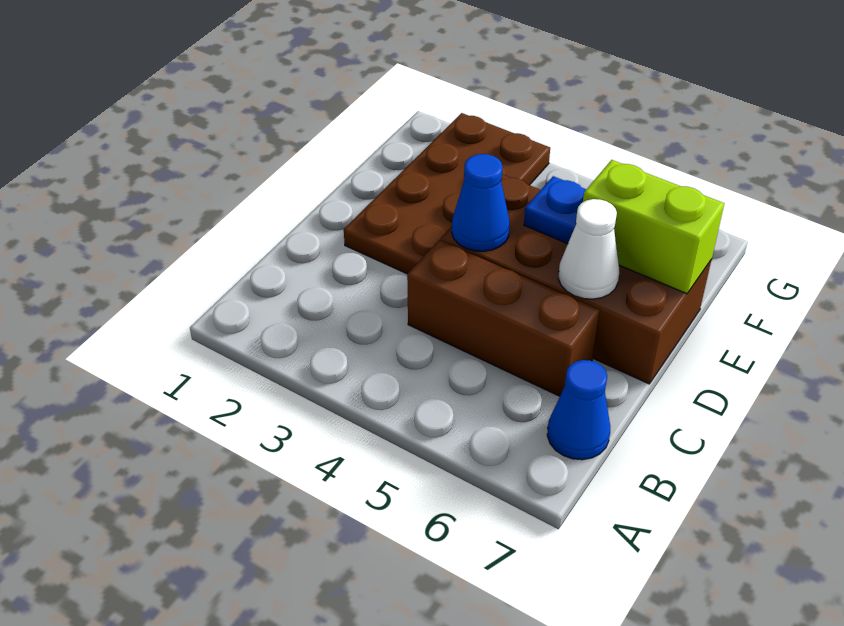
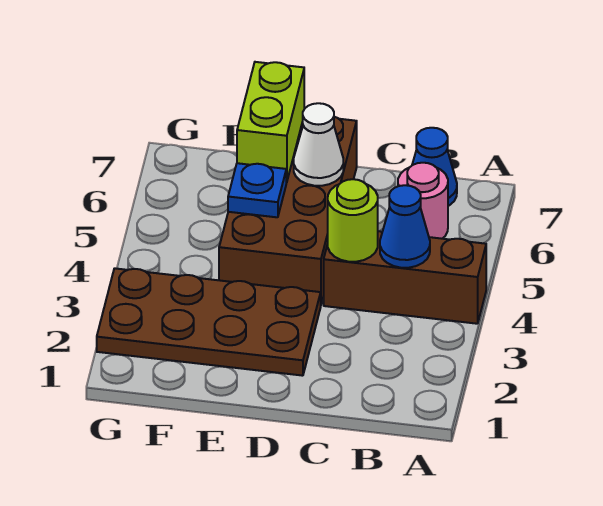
none -> pink 1x1 round brick [398,163,448,239]
brown 1x3 brick [407,240,600,396] -> brown 1x3 brick turned to [324,231,486,324]
none -> lime 1x1 round brick [328,179,378,262]
blue 1x1 cone [452,154,510,251] -> blue 1x1 cone moved to [380,185,430,268]

